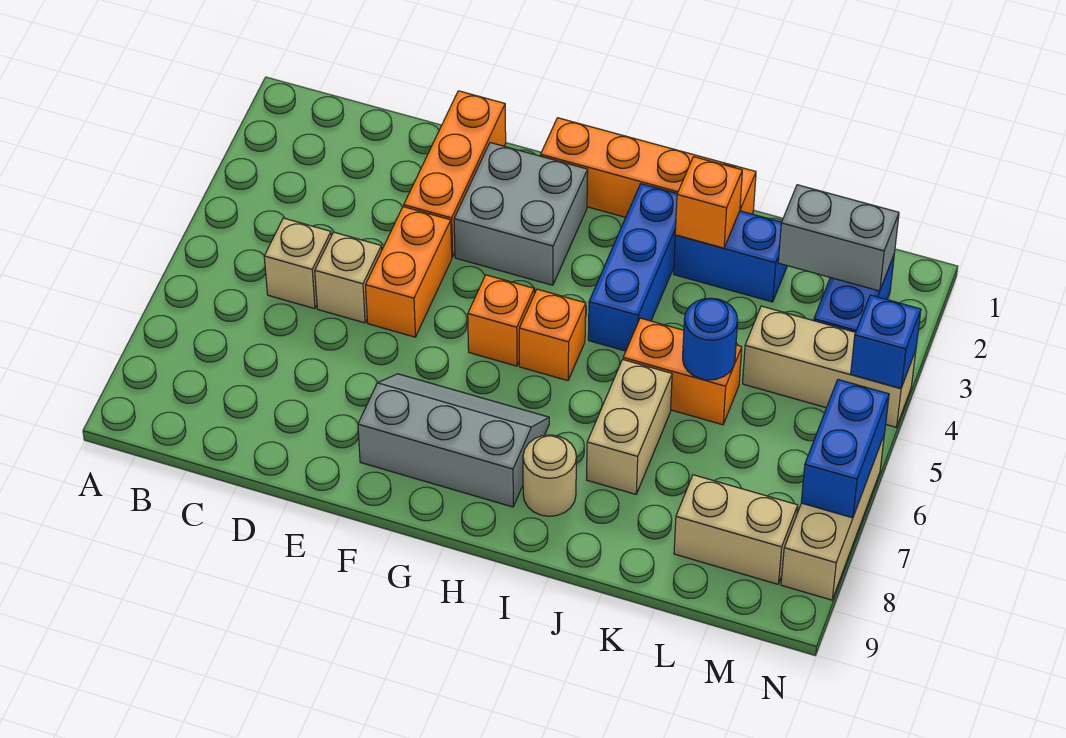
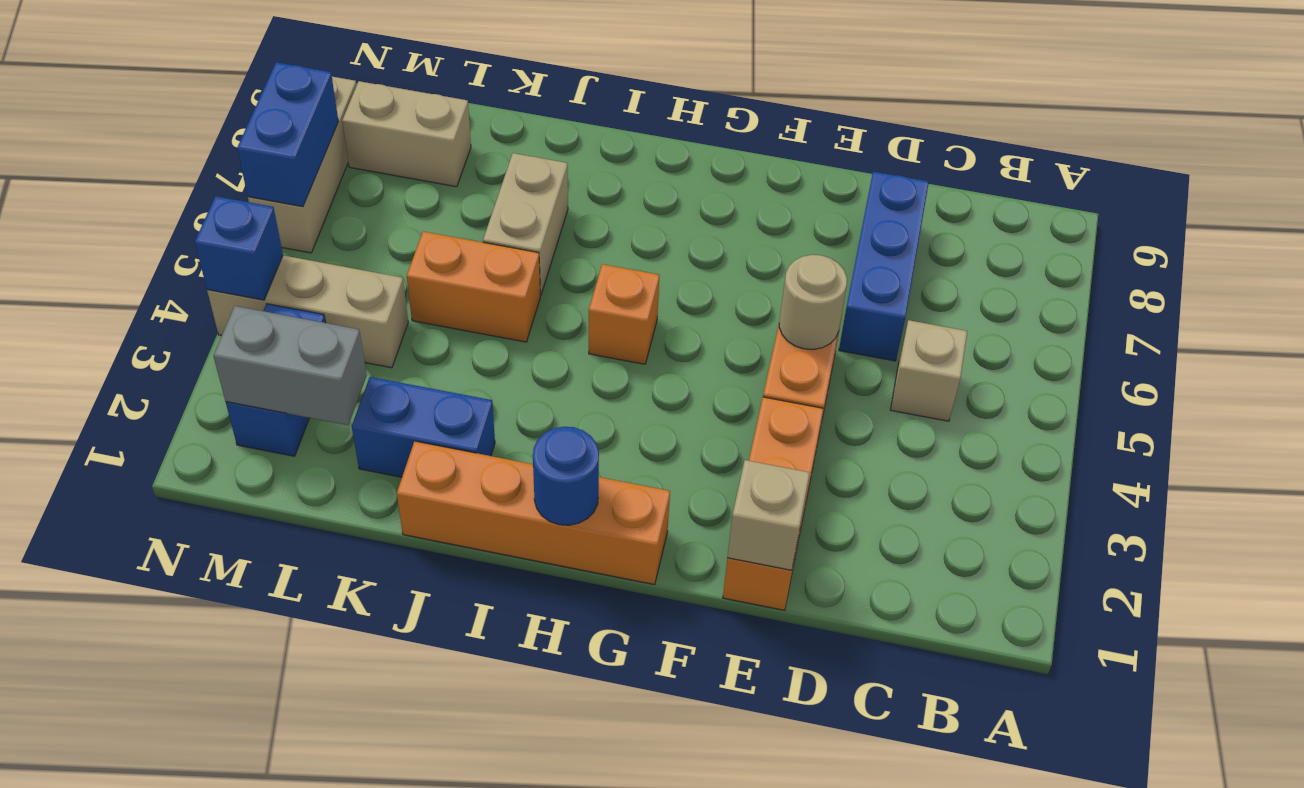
tan 1x1 brick [315,232,382,323] -> tan 1x1 brick moved to [727,460,810,570]
grey 2x2 brick [454,143,588,285] -> none
grey 2x3 slope [358,374,549,507] -> none
orange 1x1 brick [468,275,534,366] -> none
blue 1x3 brick [588,184,677,351] -> blue 1x3 brick moved to [839,172,929,361]
tan 1x1 round brick [523,435,576,516] -> tan 1x1 round brick moved to [779,255,847,350]
orange 1x1 brick [675,157,742,248] -> none
blue 1x1 round brick [683,298,738,380] -> blue 1x1 round brick moved to [533,427,599,525]

